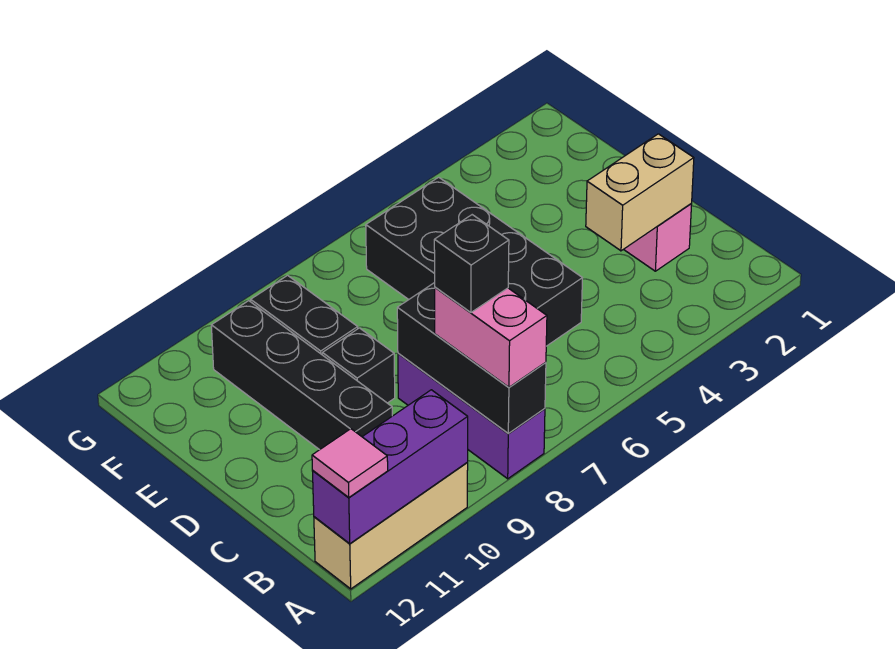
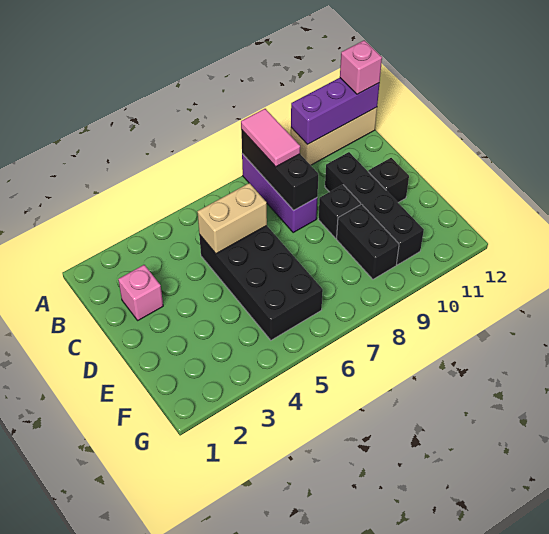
pink 1x2 brick [435,287,547,387] -> pink 1x2 tile [241,109,300,167]
pink 1x1 tile [312,429,388,498] -> pink 1x1 brick [340,40,382,94]
black 1x1 brick [434,215,509,312] -> black 1x1 brick moved to [368,158,409,203]
tan 1x2 brick [586,134,694,251] -> tan 1x2 brick moved to [197,183,267,254]

